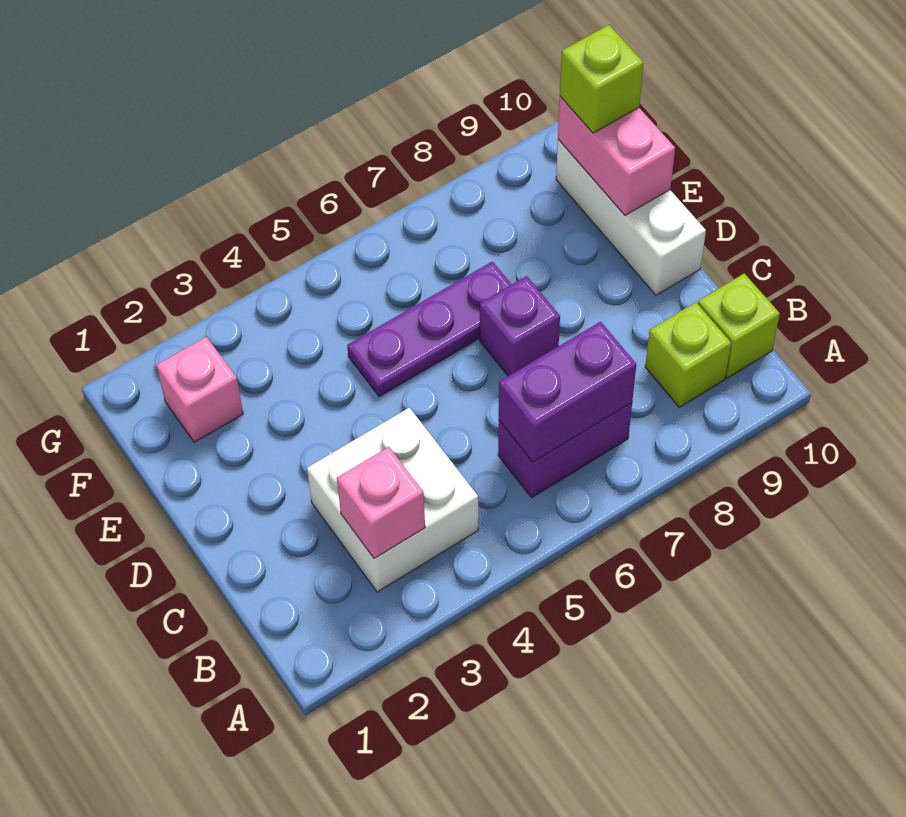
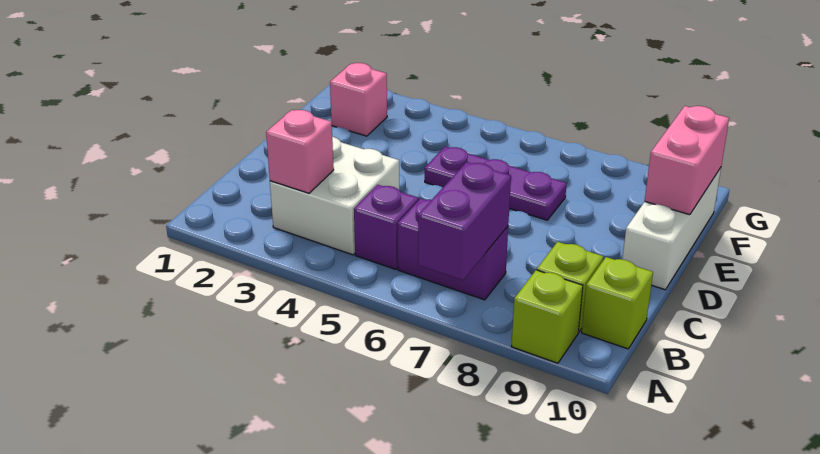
purple 1x2 brick [499,322,636,462] -> purple 1x2 brick turned to [418,162,511,280]
purple 1x1 brick [480,276,560,376] -> purple 1x1 brick moved to [354,185,419,269]
lime 1x1 brick [560,25,643,133] -> lime 1x1 brick moved to [511,270,583,363]

